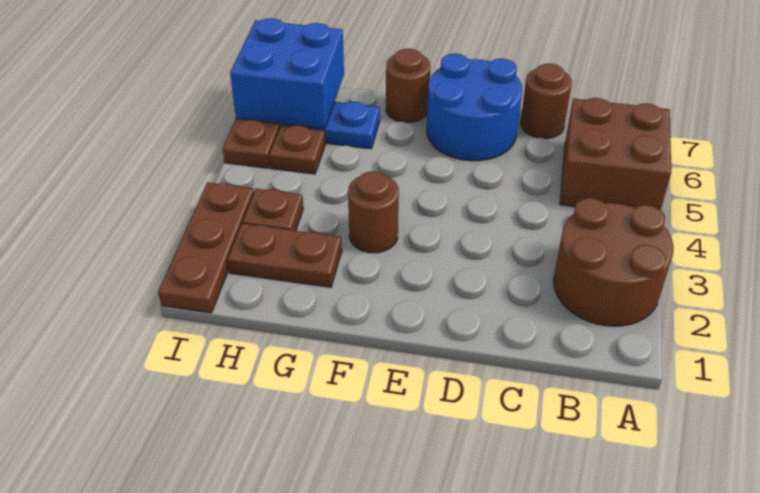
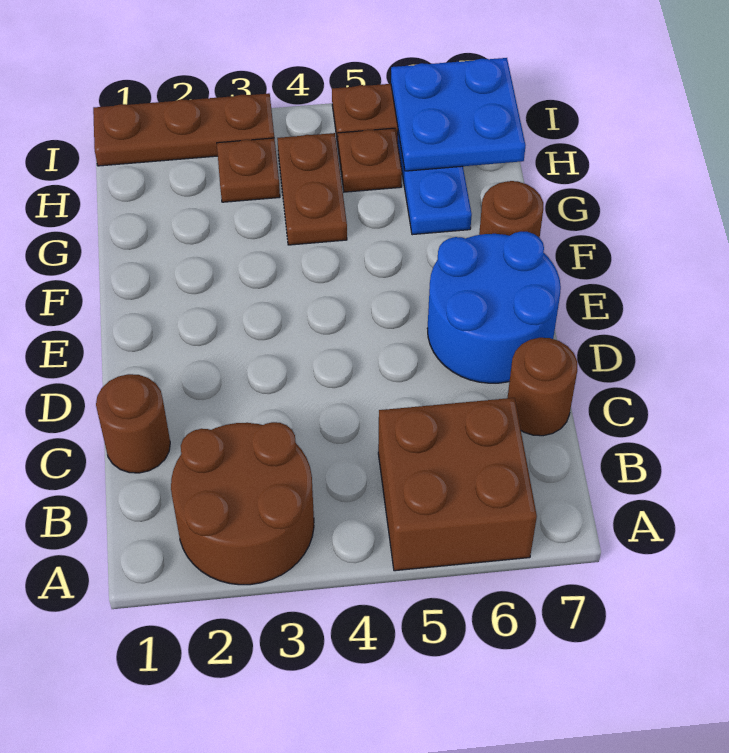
brown 1x1 round brick [348,171,399,253] -> brown 1x1 round brick moved to [96,374,170,473]
brown 1x2 plate [228,223,342,287] -> brown 1x2 plate moved to [277,133,347,245]
blue 2x2 brick [230,18,344,129] -> blue 2x2 plate [391,58,526,171]

